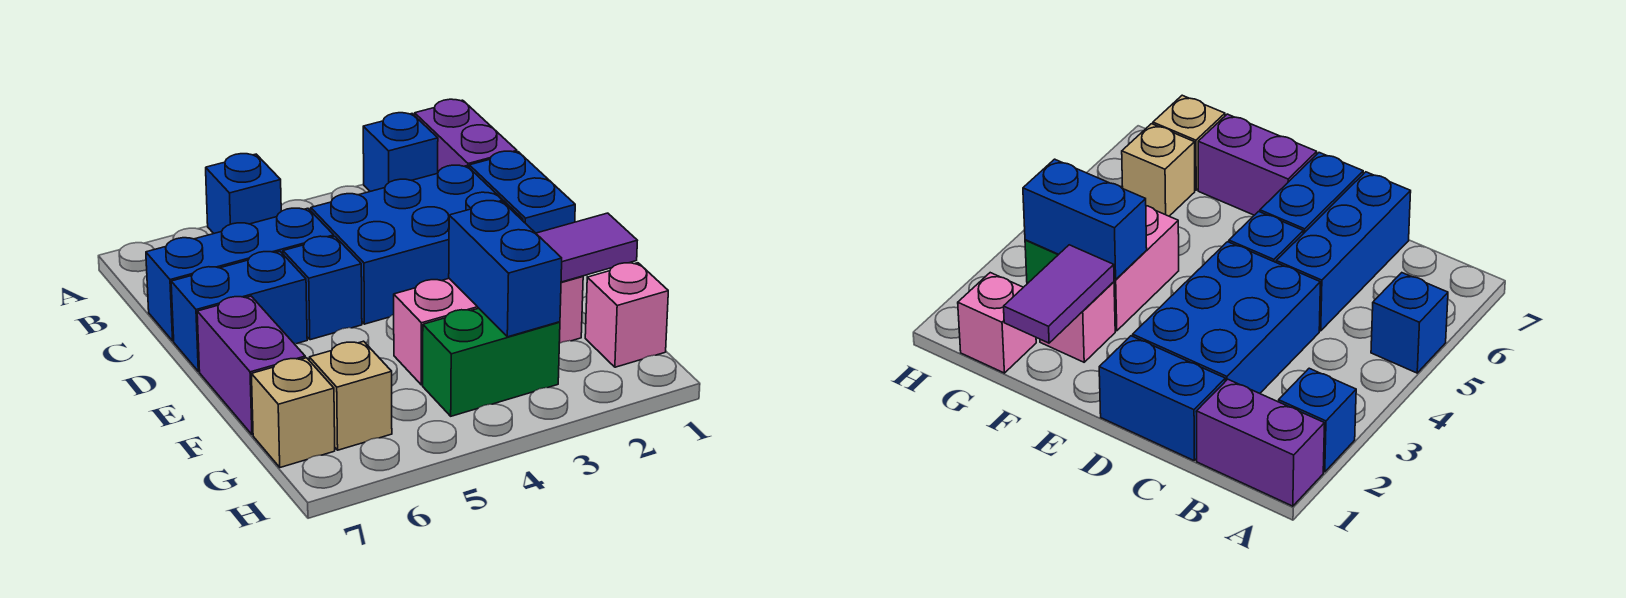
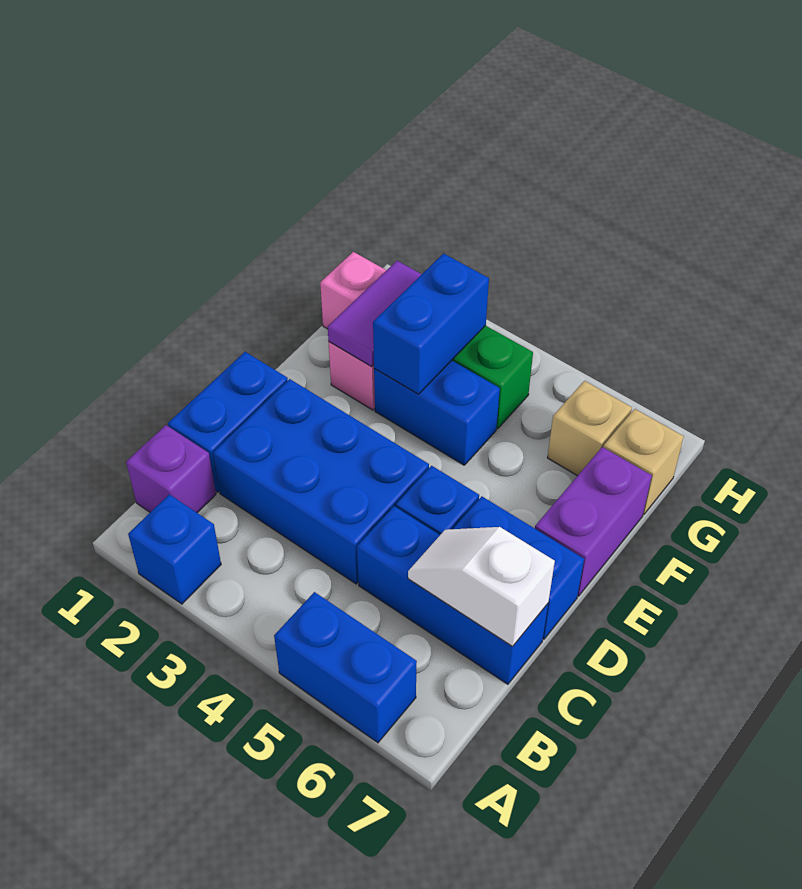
purple 1x2 brick [415,99,517,172] -> purple 1x1 brick [126,425,216,513]
blue 1x1 brick [206,154,281,233] -> blue 1x2 brick [274,592,417,743]
none -> white 1x2 slope [408,527,555,646]
purple 1x2 tile [536,213,637,282] -> purple 1x2 tile turned to [328,261,422,366]
pink 1x2 brick [394,279,478,385] -> blue 1x2 brick [374,361,500,465]

